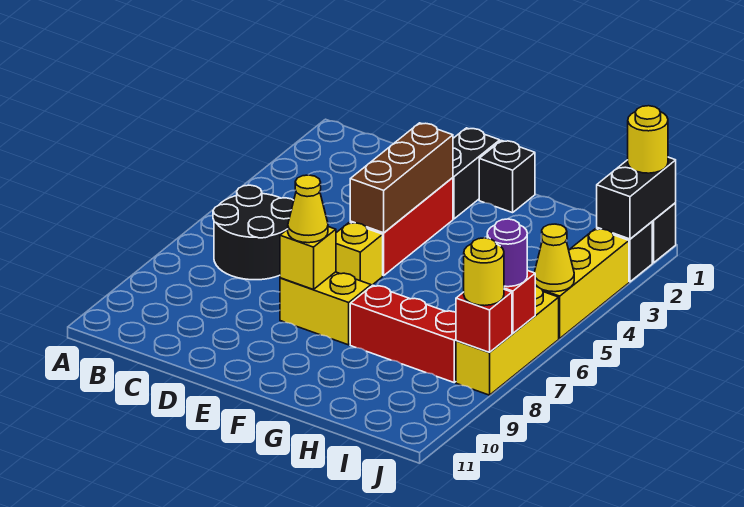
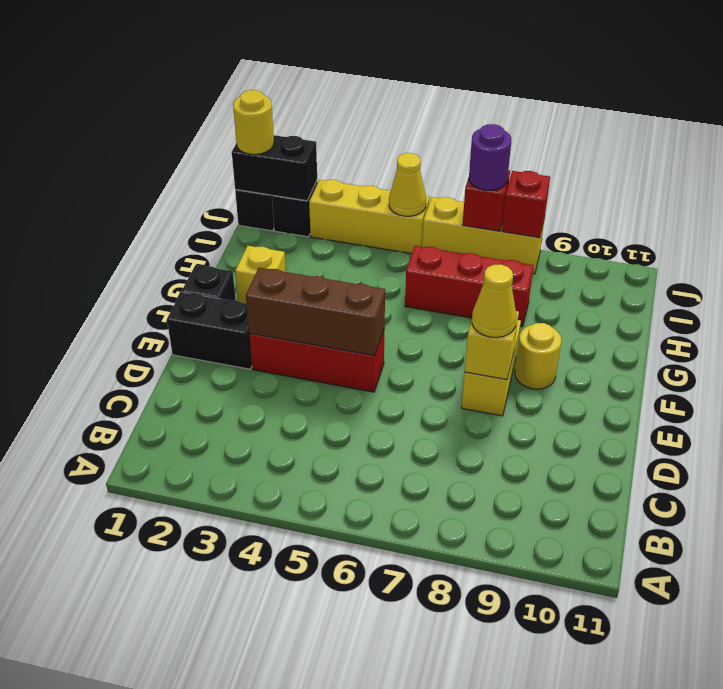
black 2x2 round brick [213,185,294,280] -> none
yellow 1x1 brick [336,222,383,286] -> yellow 1x1 brick moved to [235,246,286,303]
red 1x3 brick [350,285,456,382] -> red 1x3 brick turned to [405,246,533,327]
yellow 1x1 round brick [464,238,504,306] -> yellow 1x1 round brick moved to [515,323,561,389]

